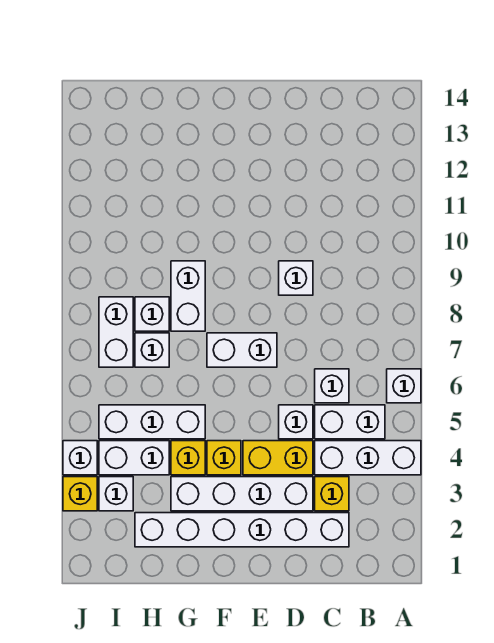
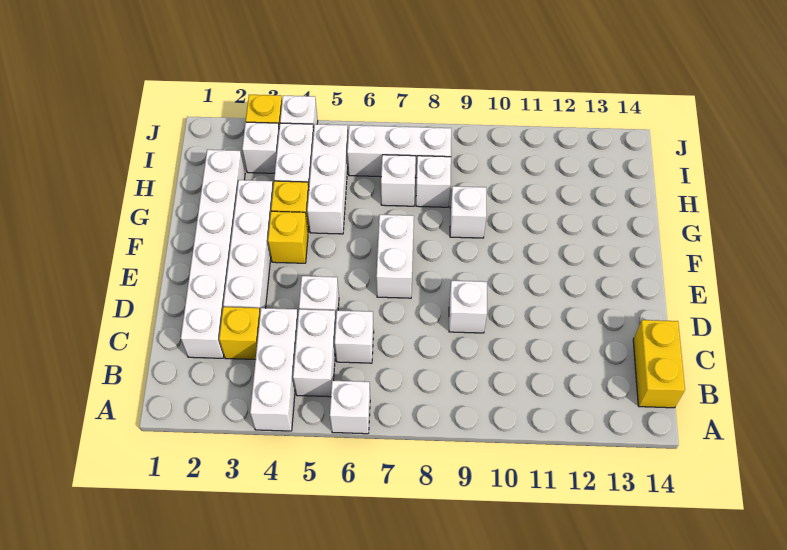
yellow 1x2 brick [243,441,313,475] -> yellow 1x2 brick moved to [633,320,685,408]
white 1x2 brick [171,261,205,331] -> white 1x1 brick [450,186,487,238]
white 1x2 brick [99,297,133,367] -> white 1x3 brick [347,125,451,178]

